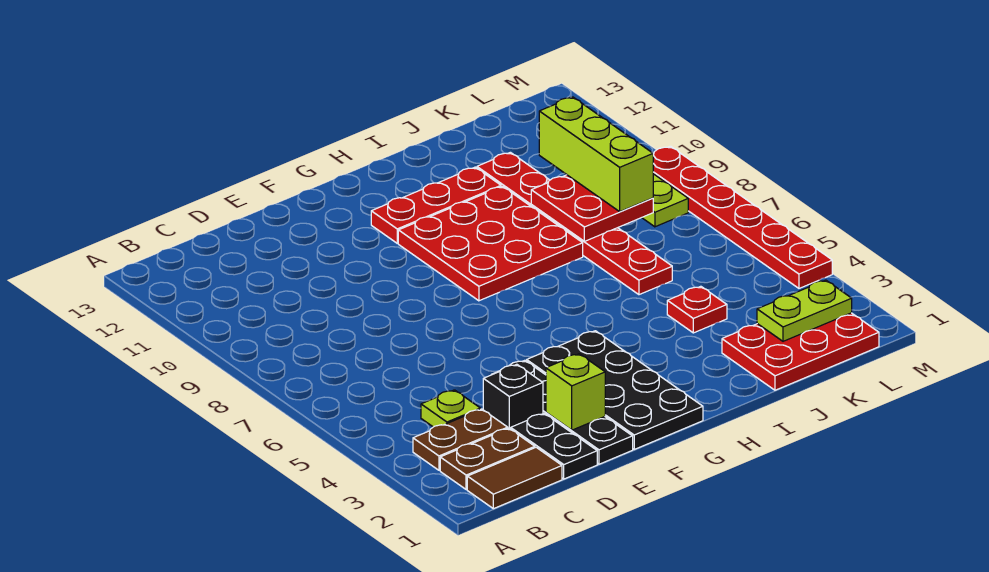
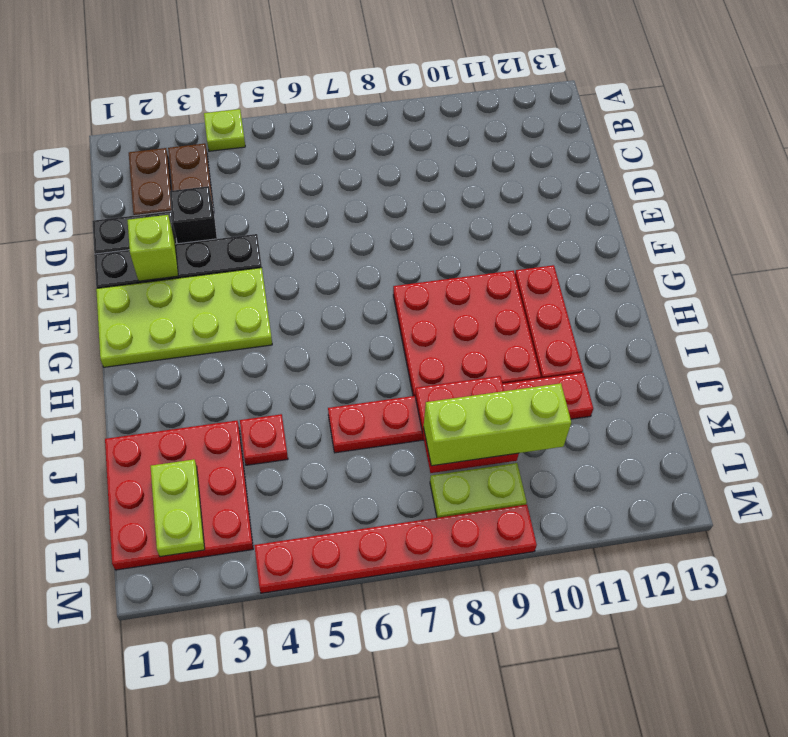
brown 1x2 tile [467,447,562,509] -> none
lime 1x1 plate [421,390,480,427] -> lime 1x1 plate moved to [204,109,245,151]
black 2x4 plate [527,331,703,449] -> lime 2x4 plate [96,268,272,367]
red 2x3 plate [722,313,879,390] -> red 3x3 plate [105,421,253,570]

